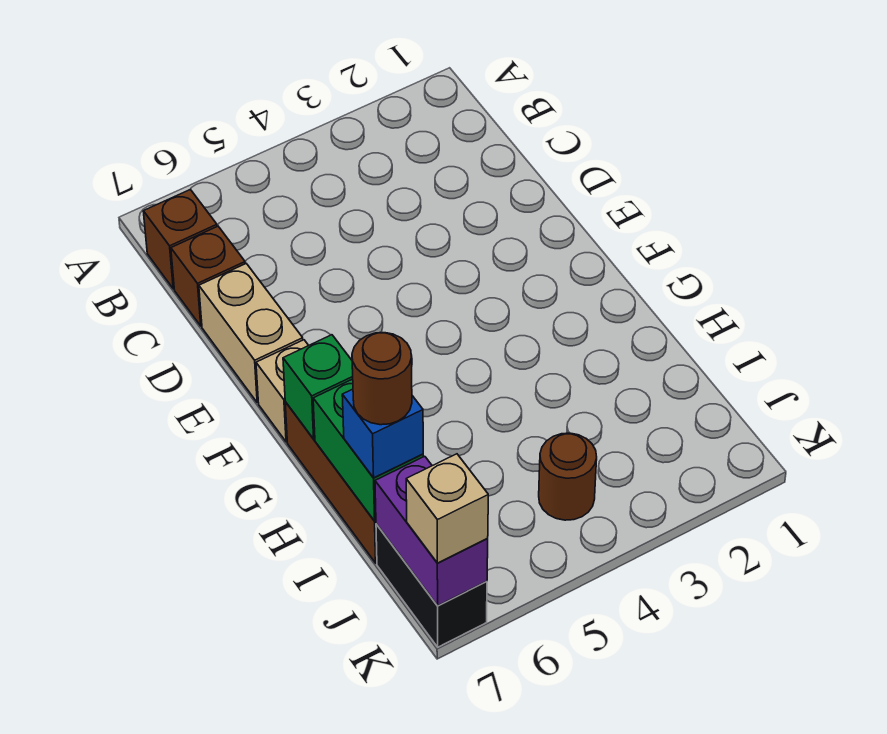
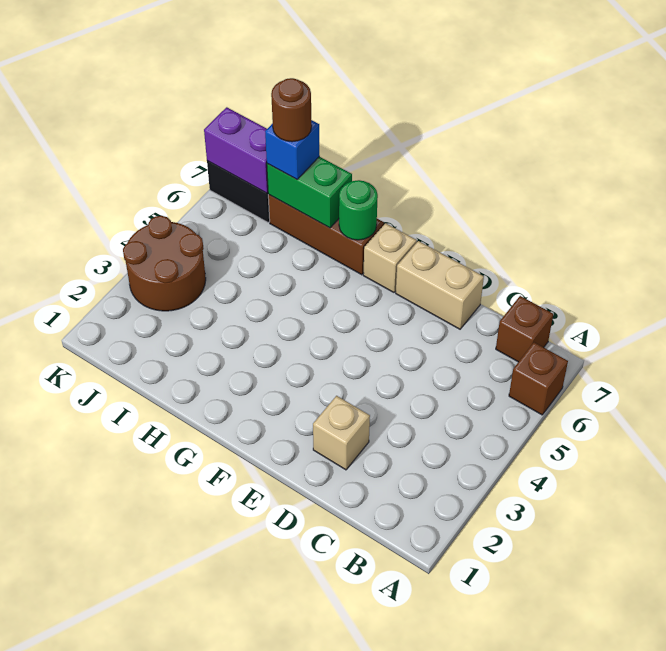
brown 1x1 brick [171,226,245,326] -> brown 1x1 brick moved to [509,342,568,415]
green 1x1 brick [283,335,353,439] -> green 1x1 round brick [339,180,378,240]
brown 1x1 round brick [539,433,597,520] -> brown 2x2 round brick [123,216,206,311]
tan 1x1 brick [406,454,488,563] -> tan 1x1 brick moved to [313,396,370,470]

